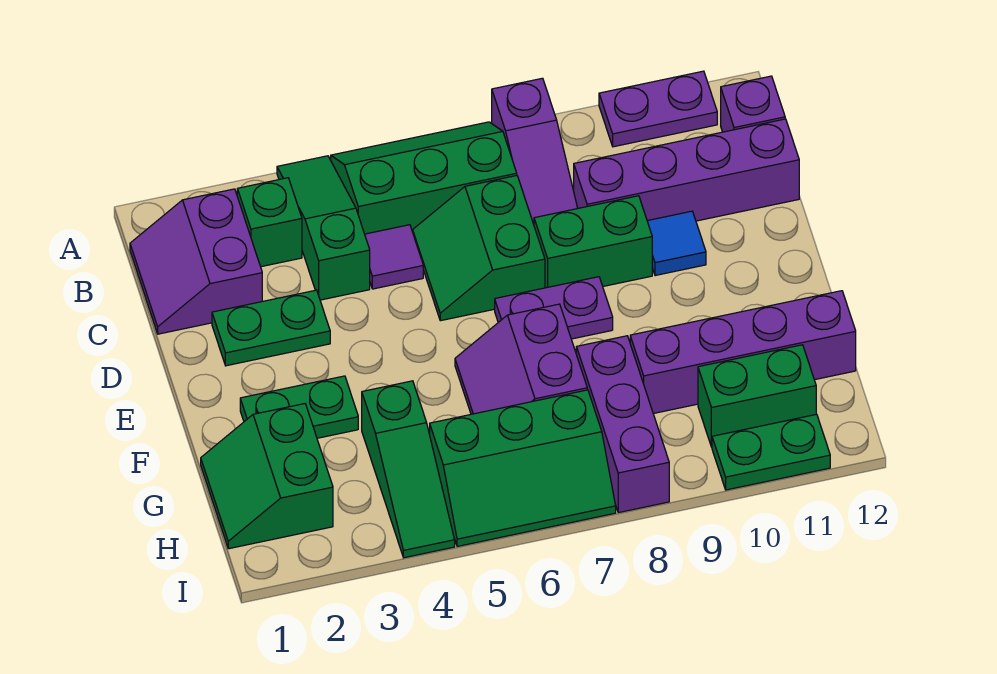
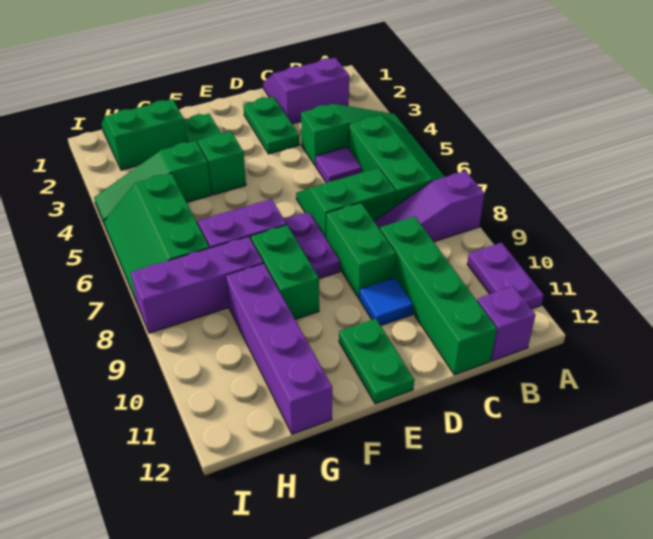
green 1x1 brick [237,178,302,267] -> green 1x1 brick moved to [198,131,246,195]
purple 1x4 brick [574,119,799,221] -> green 1x4 brick [380,217,497,375]
green 1x2 brick [698,345,816,447] -> green 1x2 brick moved to [251,225,319,319]
green 1x2 plate [712,414,830,490] -> green 1x2 plate moved to [339,319,414,404]

